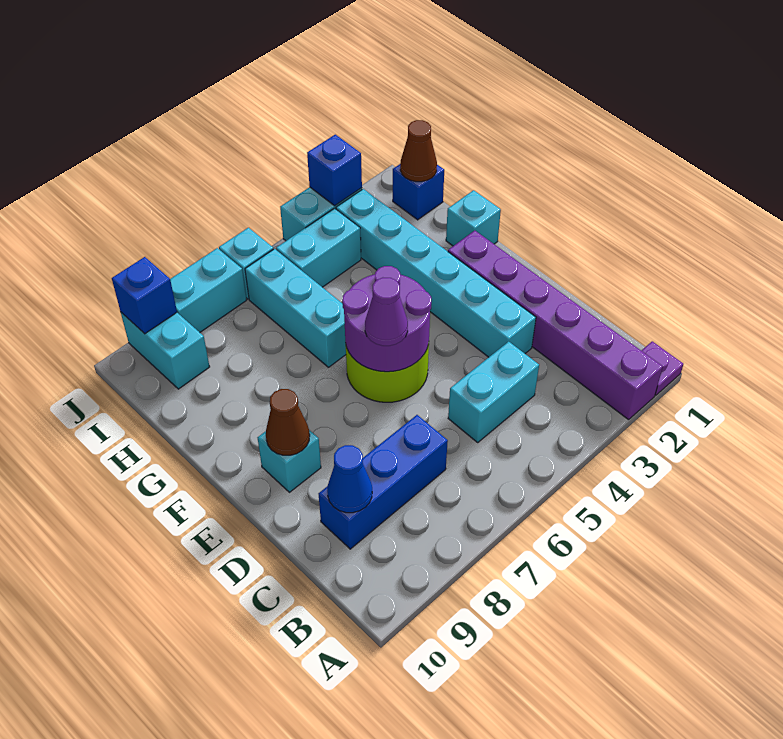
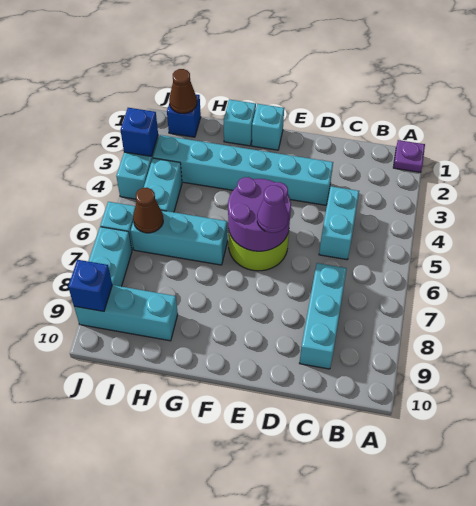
purple 1x6 brick [448,231,663,420] -> none
blue 1x3 brick [319,415,448,549] -> cyan 1x3 brick [300,263,347,369]
blue 1x1 cone [327,445,372,513] -> none
cyan 1x1 brick [258,430,321,492] -> cyan 1x1 brick moved to [252,104,284,150]
brown 1x1 cone [266,389,310,455] -> brown 1x1 cone moved to [133,188,163,233]
cyan 1x2 brick [121,312,210,389] -> cyan 1x3 brick [74,285,178,341]

